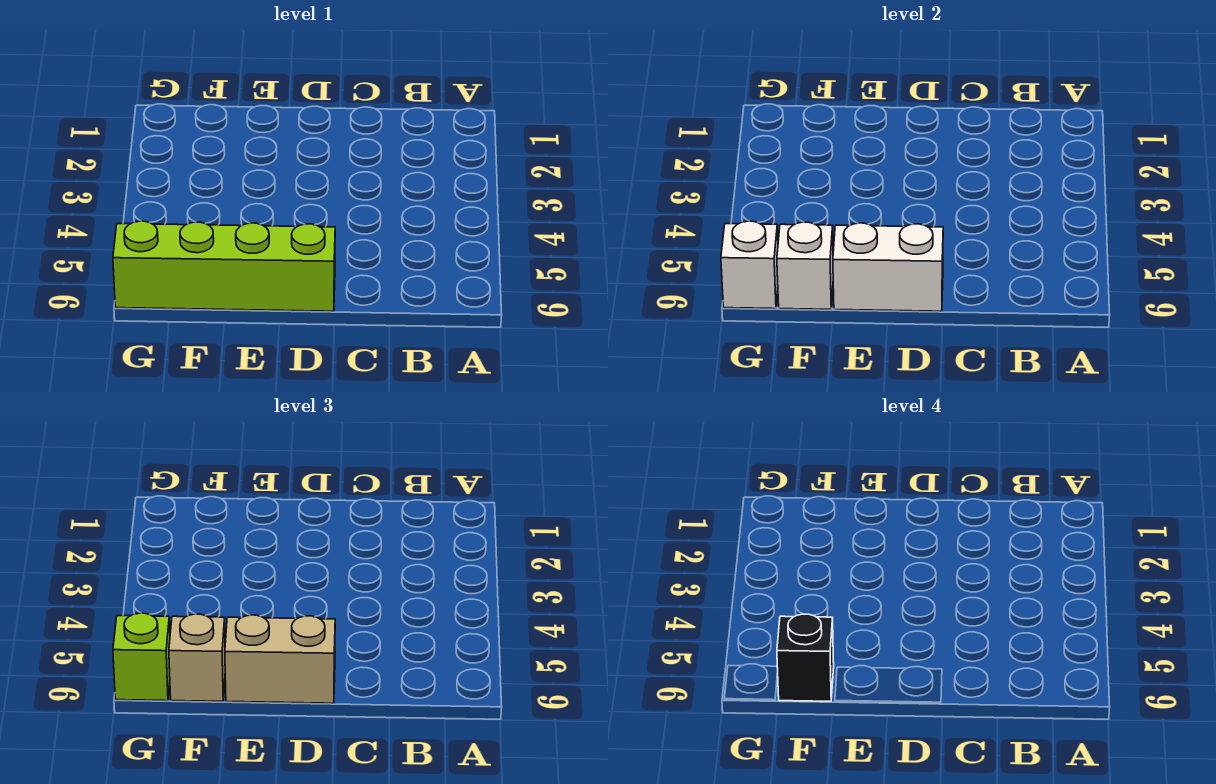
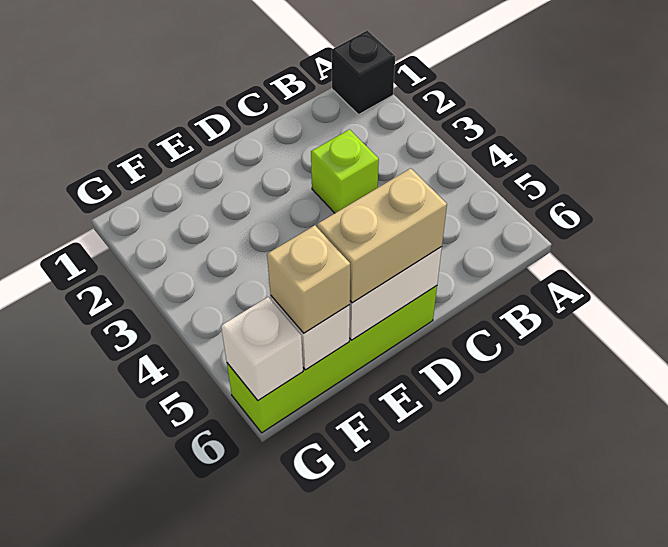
black 1x1 brick [777,614,834,701] -> black 1x1 brick moved to [332,30,395,115]
lime 1x1 brick [113,613,170,701] -> lime 1x1 brick moved to [311,130,379,213]

